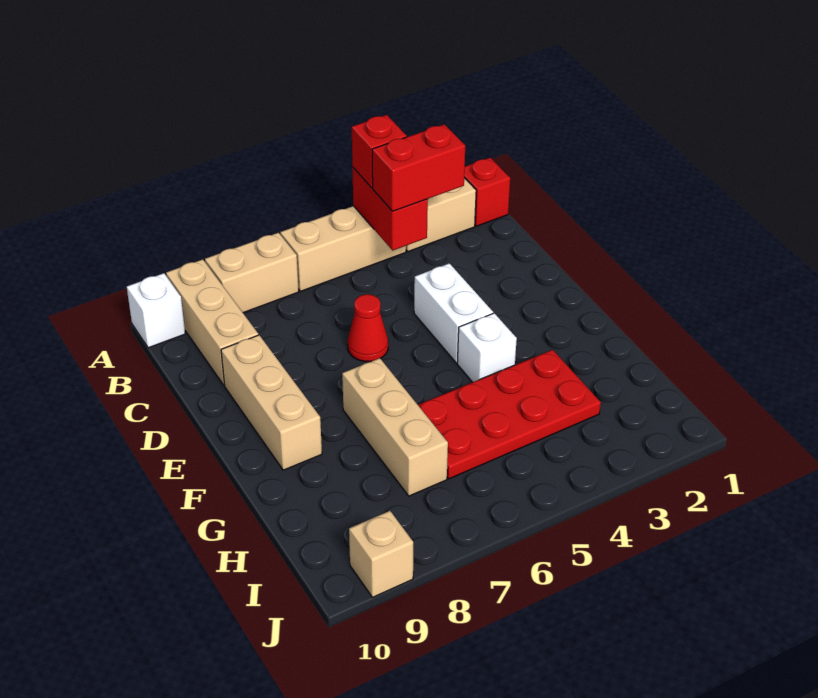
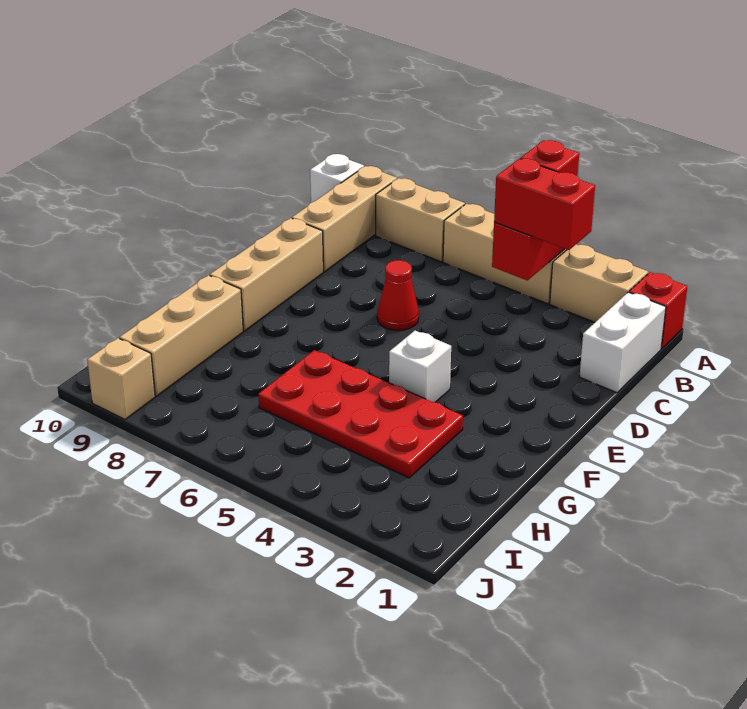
white 1x2 brick [414,263,493,363] -> white 1x2 brick moved to [580,292,666,393]
tan 1x3 brick [342,358,448,496] -> tan 1x3 brick moved to [120,275,243,396]

